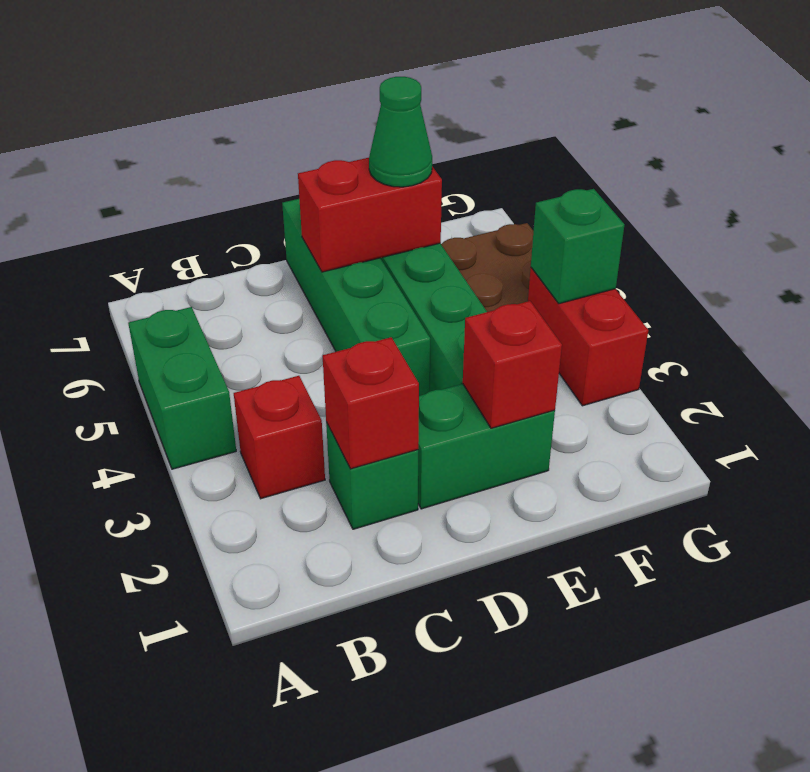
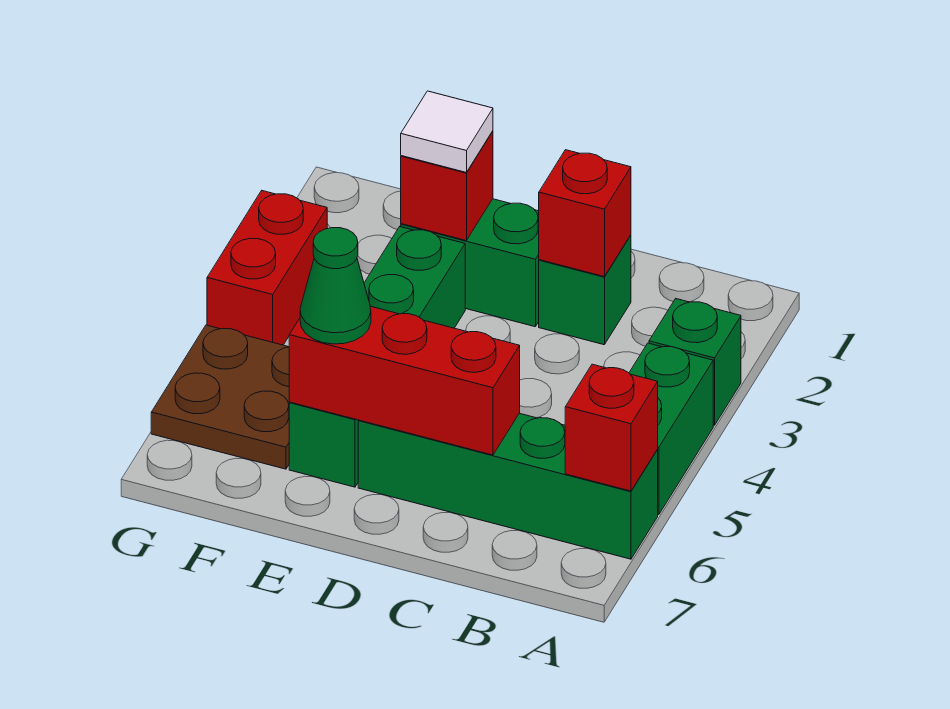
red 1x1 brick [234,376,325,499] -> red 1x1 brick moved to [565,364,658,491]
green 1x4 brick [282,199,430,396] -> green 1x4 brick turned to [358,413,658,559]
red 1x2 brick [298,158,442,272] -> red 1x3 brick [289,306,520,455]
none -> white 1x1 tile [401,91,493,173]
green 1x1 brick [531,189,625,304] -> green 1x1 brick moved to [649,299,741,425]

